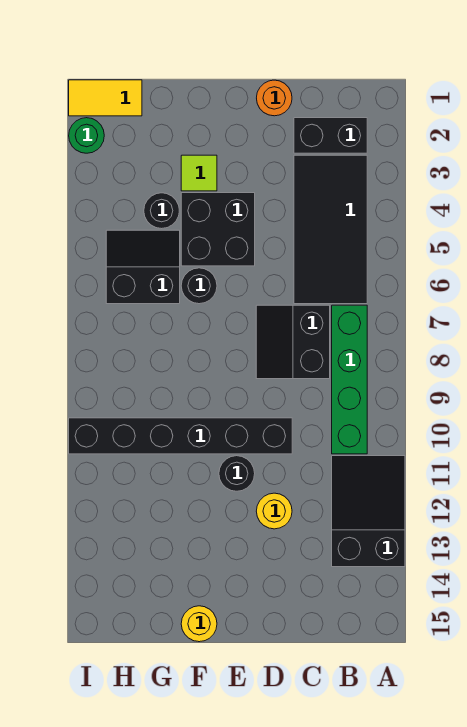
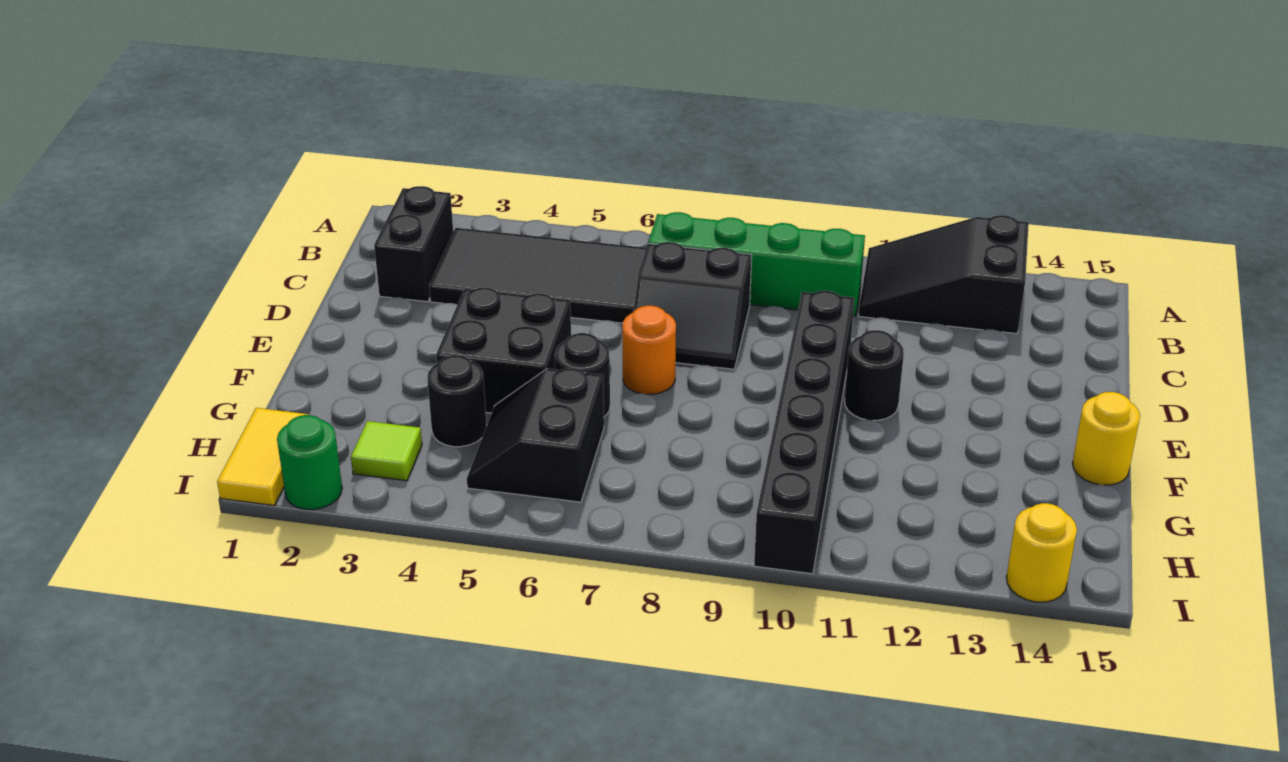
orange 1x1 round brick [257,80,292,116] -> orange 1x1 round brick moved to [622,306,676,395]
yellow 1x1 round brick [256,493,292,529] -> yellow 1x1 round brick moved to [1006,503,1077,602]
lime 1x1 tile [181,155,217,191] -> lime 1x1 tile moved to [351,421,422,481]

